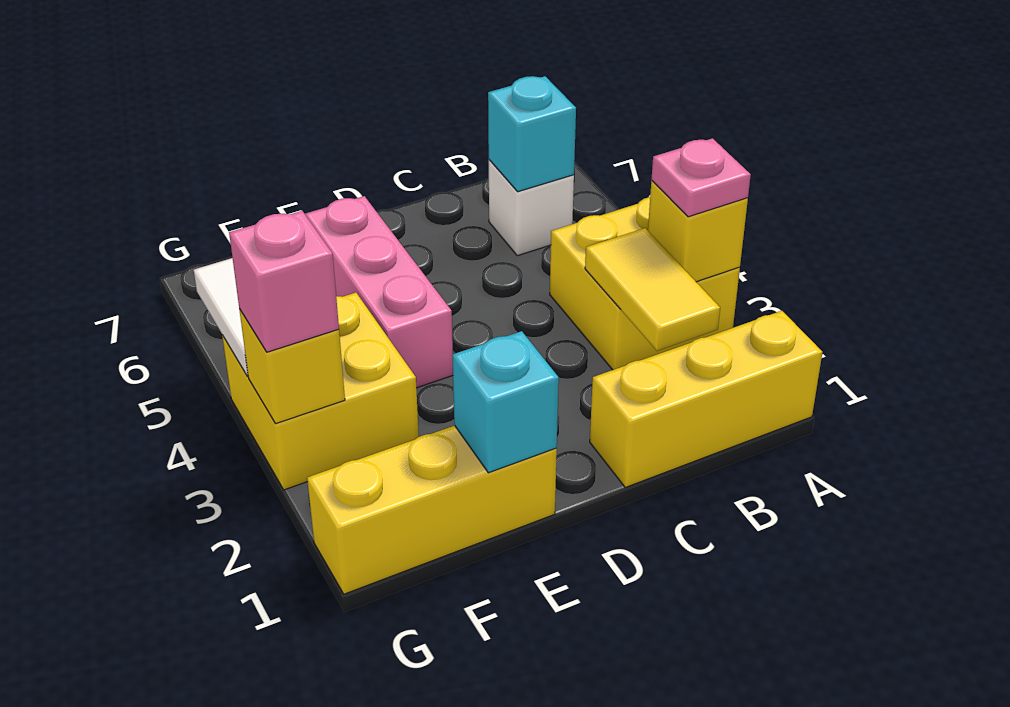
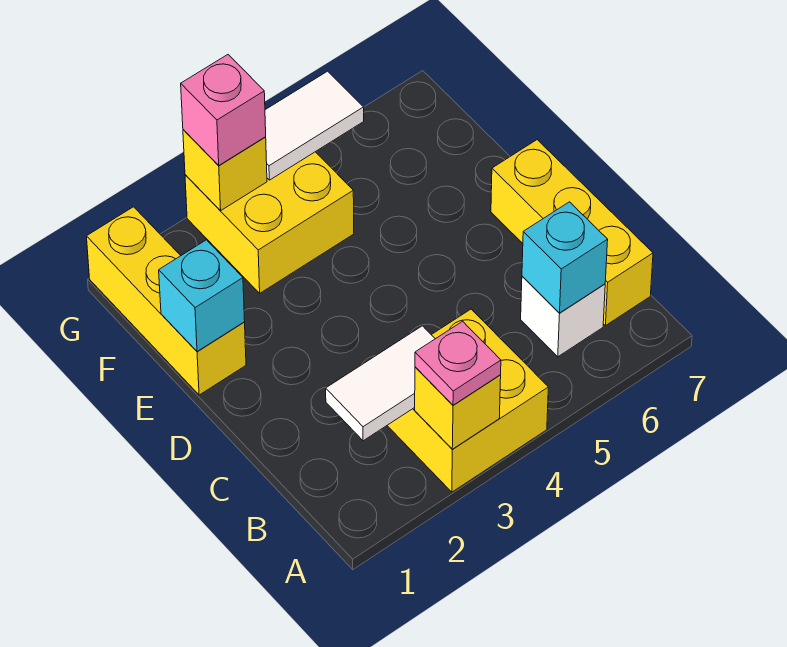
yellow 1x3 brick [590,311,823,487] -> yellow 1x3 brick moved to [491,140,653,326]
yellow 1x2 tile [585,228,720,351] -> white 1x2 tile [326,326,435,441]
pink 1x3 brick [305,196,453,388] -> none

